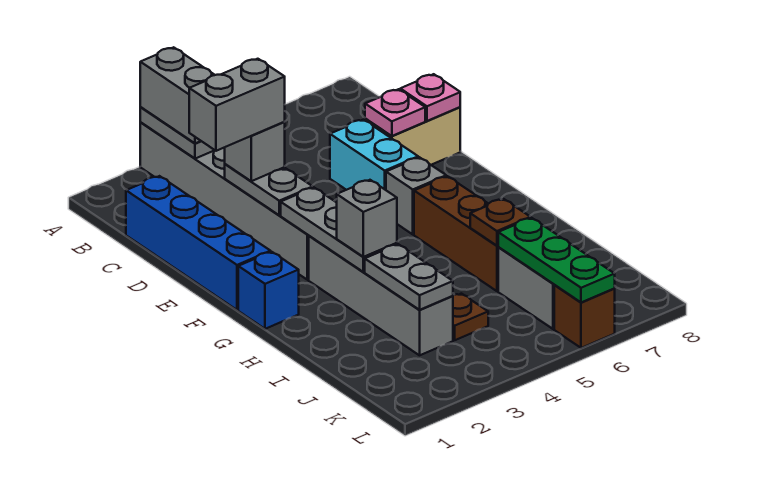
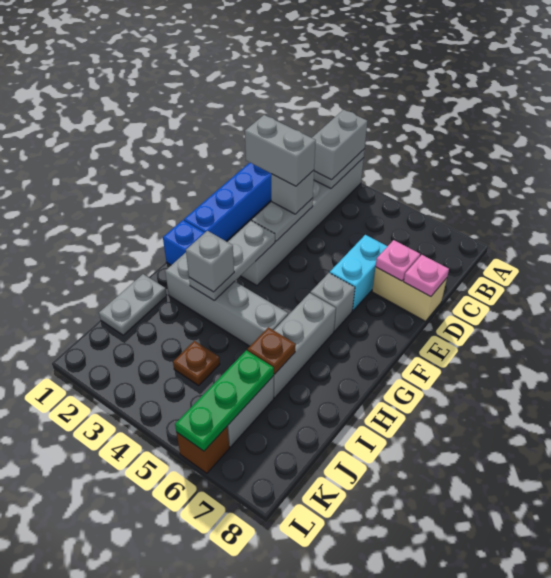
grey 1x4 brick [309,236,453,355] -> grey 1x4 brick turned to [165,253,288,346]
brown 1x3 brick [414,176,499,291] -> grey 1x3 brick [274,293,336,398]
grey 1x2 plate [365,244,453,310] -> grey 1x2 plate moved to [99,274,167,335]

